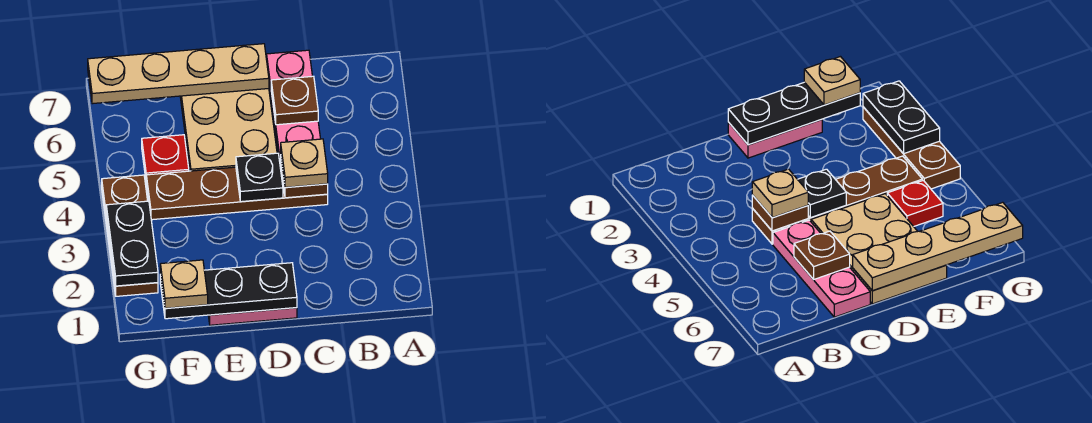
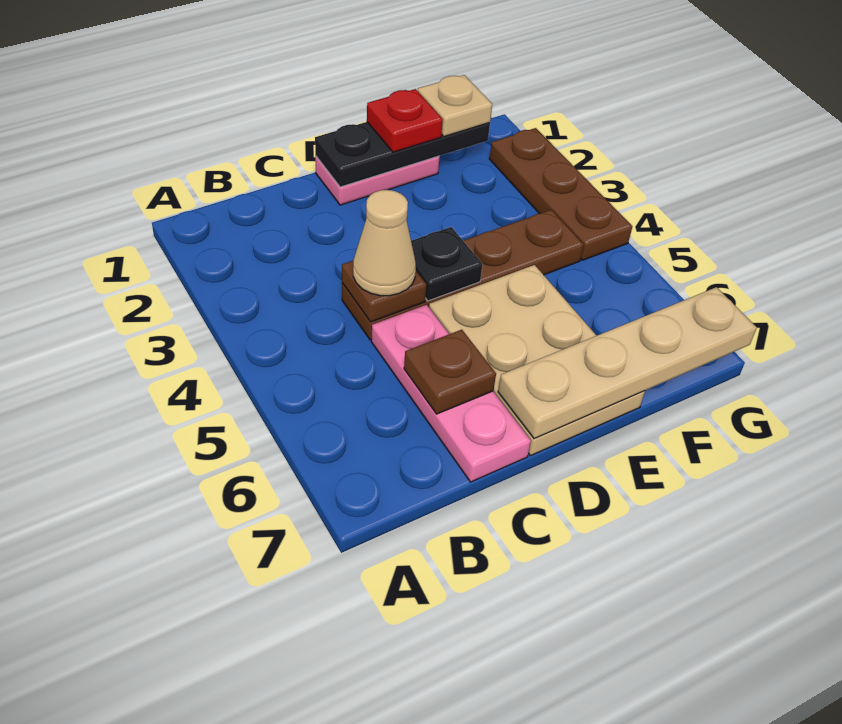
tan 1x1 plate [281,139,328,187] -> tan 1x1 cone [353,190,416,296]
red 1x1 plate [142,135,189,178] -> red 1x1 plate moved to [367,89,443,152]
black 1x2 plate [106,201,158,286] -> none

